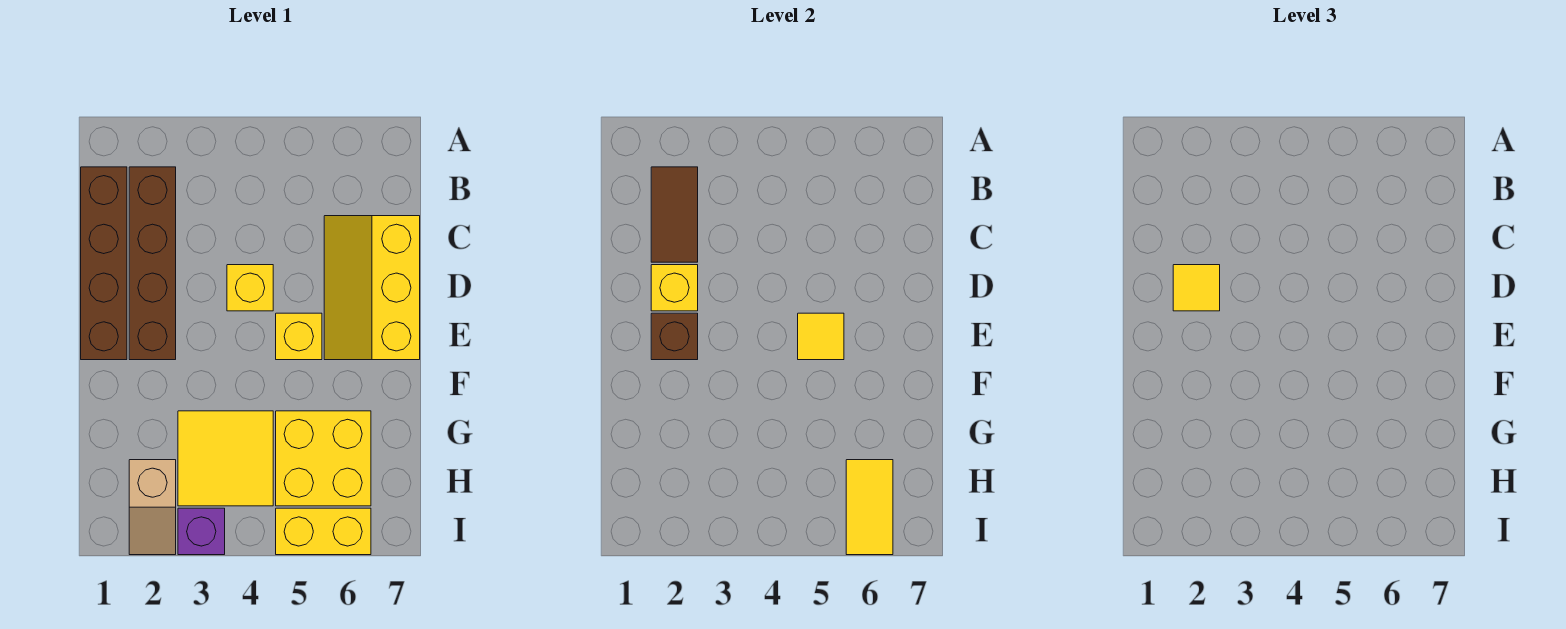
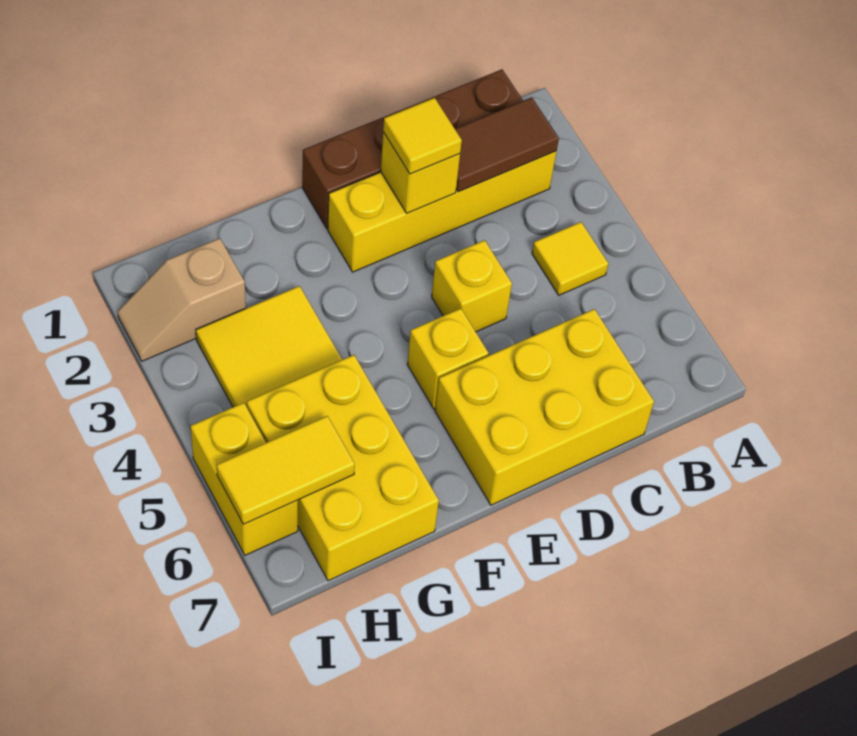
brown 1x4 brick [129,167,176,360] -> yellow 1x4 brick [328,151,556,272]
yellow 2x3 slope [324,216,420,360] -> yellow 2x3 brick [435,309,654,505]
brown 1x1 brick [651,313,698,360] -> none
yellow 1x1 tile [798,313,844,360] -> yellow 1x1 tile moved to [532,222,608,295]
yellow 2x2 brick [276,411,371,506] -> yellow 2x3 brick [247,355,439,581]
purple 1x1 brick [178,508,225,555] -> none

